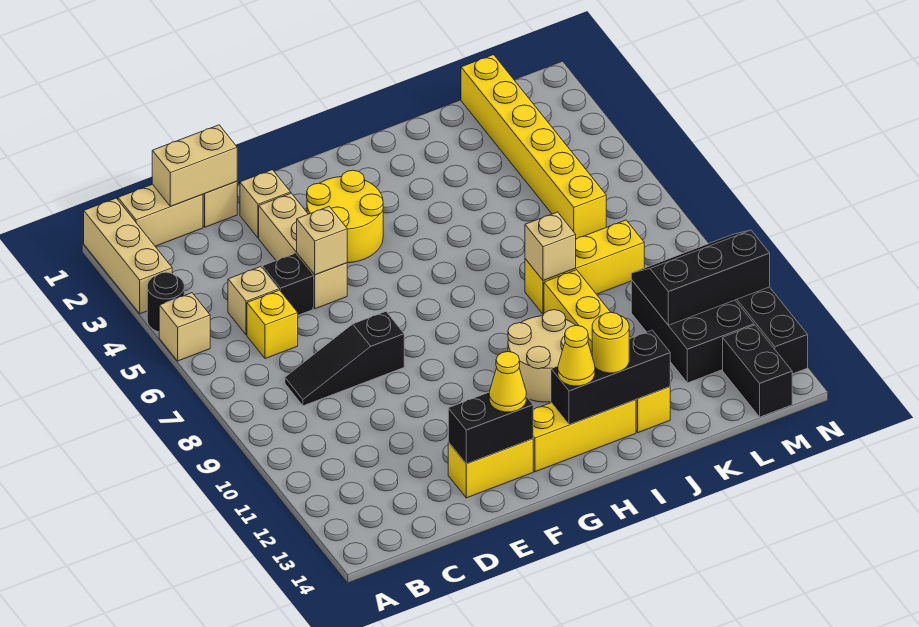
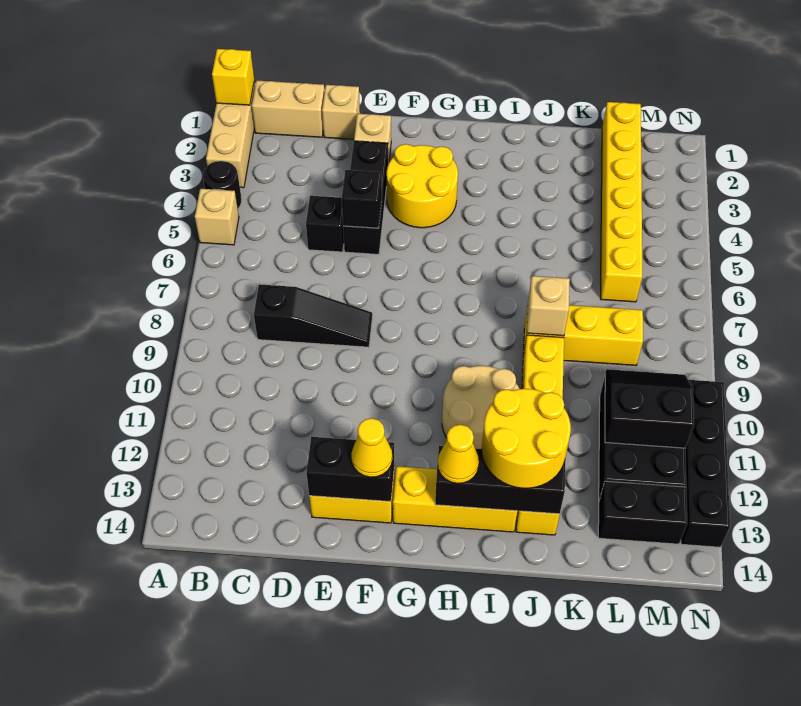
tan 1x2 brick [152,125,237,206] -> none
tan 1x1 brick [228,267,279,335] -> none
yellow 1x1 brick [247,290,298,359] -> yellow 1x1 brick moved to [212,49,254,105]
black 1x3 slope [285,312,404,406] -> black 1x3 slope turned to [254,284,372,347]
tan 1x3 brick [259,193,347,309] -> black 1x3 brick [343,141,388,254]
tan 1x1 brick [297,207,347,275] -> black 1x1 brick [342,170,382,228]
yellow 1x1 round brick [592,312,629,373] -> yellow 2x2 round brick [482,389,571,488]
black 2x3 slope [631,230,770,325] -> black 2x2 slope [605,369,694,448]
black 1x2 brick [723,325,792,417] -> black 1x2 brick turned to [598,481,687,544]

